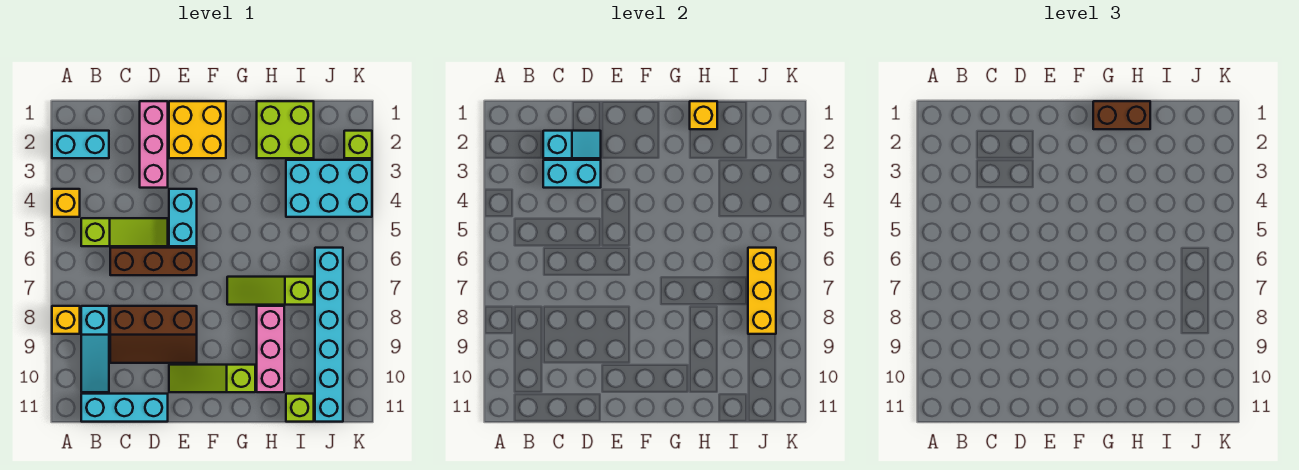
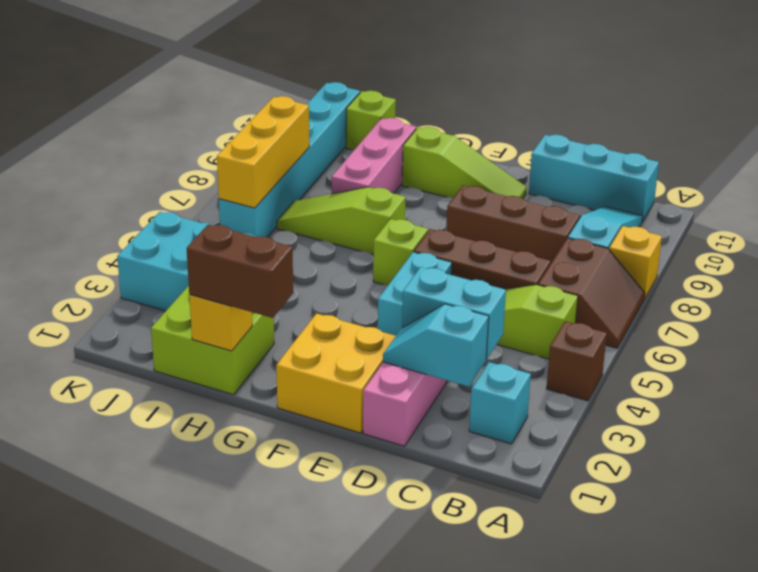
cyan 1x2 brick [52,131,109,158] -> cyan 1x1 brick [469,362,531,444]
yellow 1x1 brick [52,189,80,217] -> brown 1x1 brick [547,321,607,401]
none -> brown 2x2 slope [538,238,645,348]
lime 1x3 slope [227,277,314,305] -> lime 1x3 slope turned to [277,187,406,255]
lime 1x1 brick [344,131,372,158] -> lime 1x1 brick moved to [373,219,428,285]

